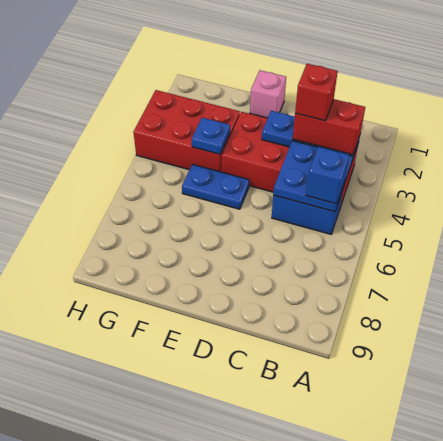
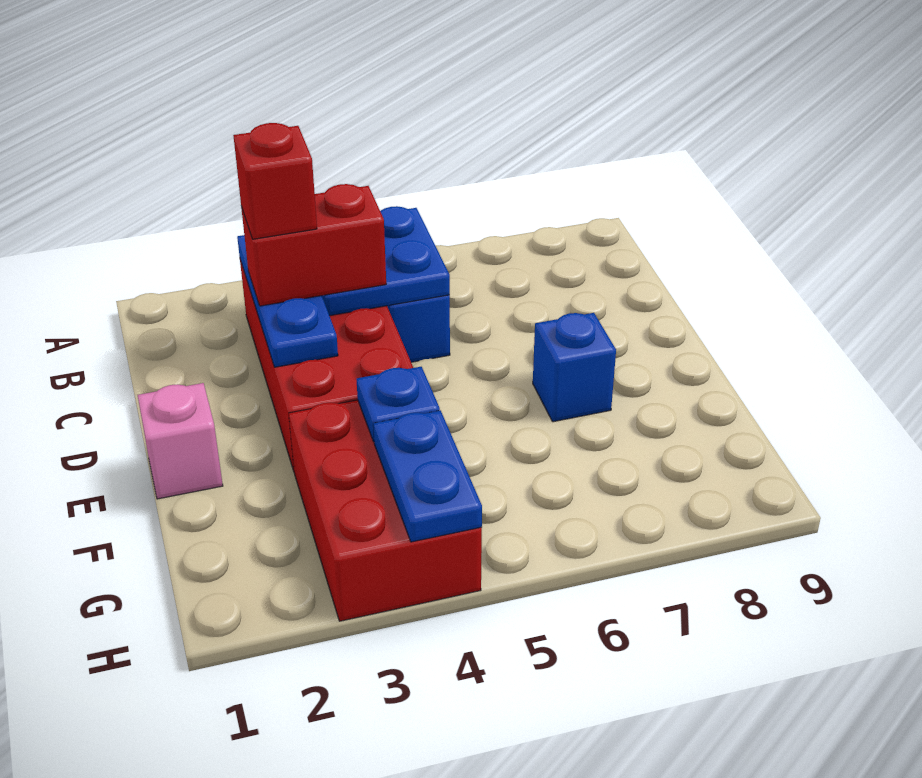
red 1x2 brick [293,99,365,155] -> red 1x2 brick turned to [241,184,386,306]
blue 1x1 brick [306,147,349,204] -> blue 1x1 brick moved to [533,313,616,422]
blue 1x2 plate [182,164,249,209] -> blue 1x2 plate moved to [373,410,482,542]

